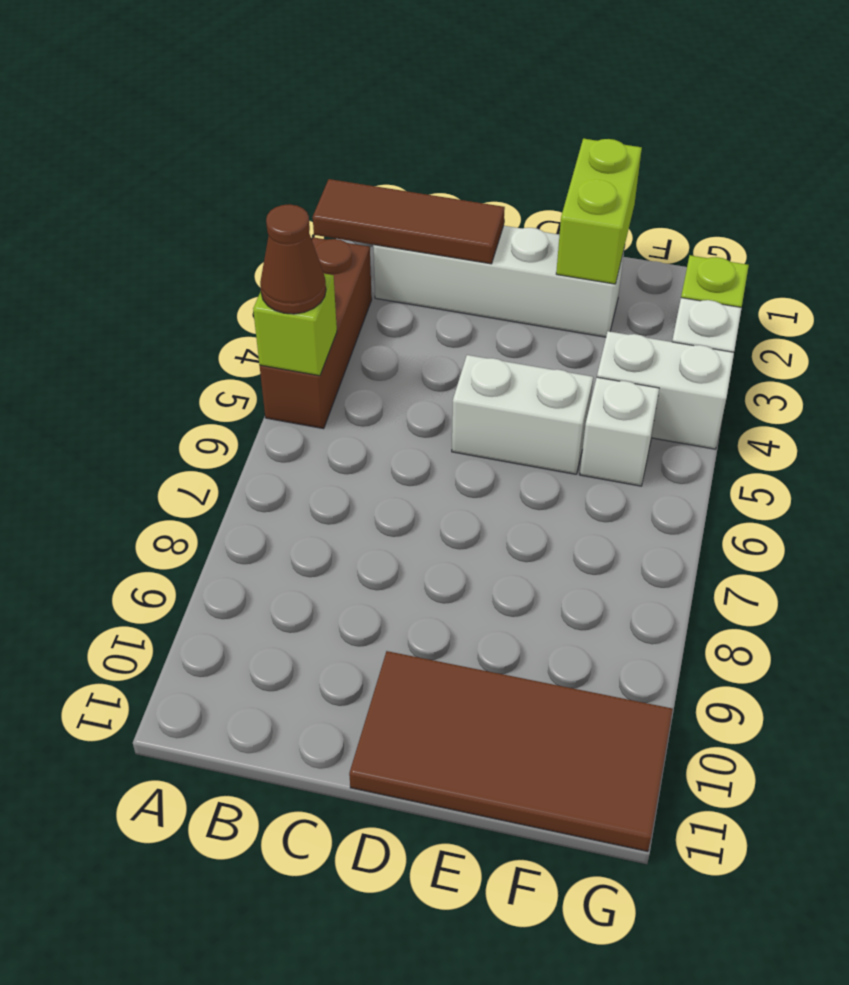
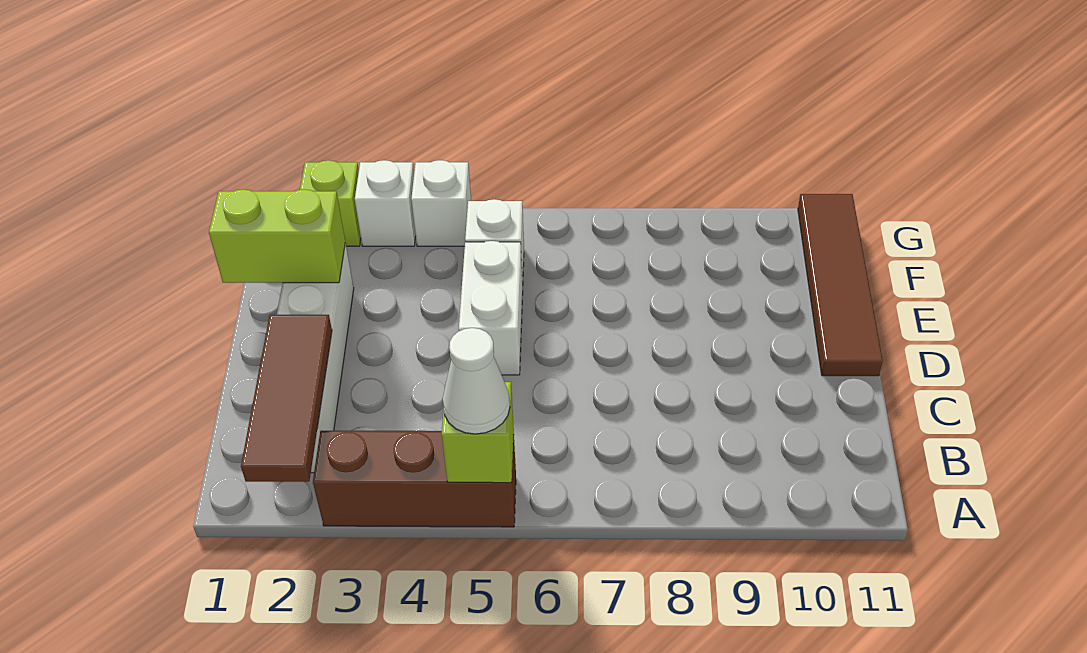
brown 1x1 cone [260,204,326,314] -> white 1x1 cone [443,328,510,434]
brown 2x4 tile [349,651,673,851] -> brown 1x4 tile [798,194,883,376]
white 1x2 brick [597,331,734,449] -> white 1x1 brick [411,160,471,246]

